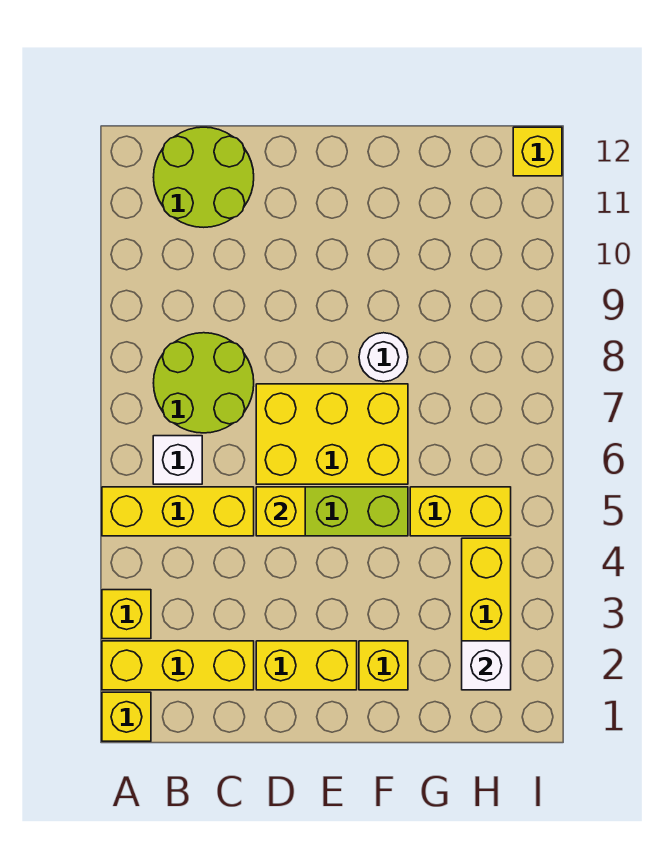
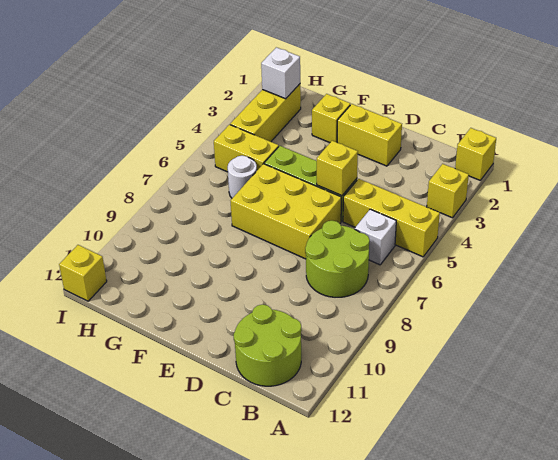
yellow 1x3 brick [102,641,254,690] -> none
white 1x1 round brick [359,333,408,382] -> white 1x1 round brick moved to [228,156,257,198]

